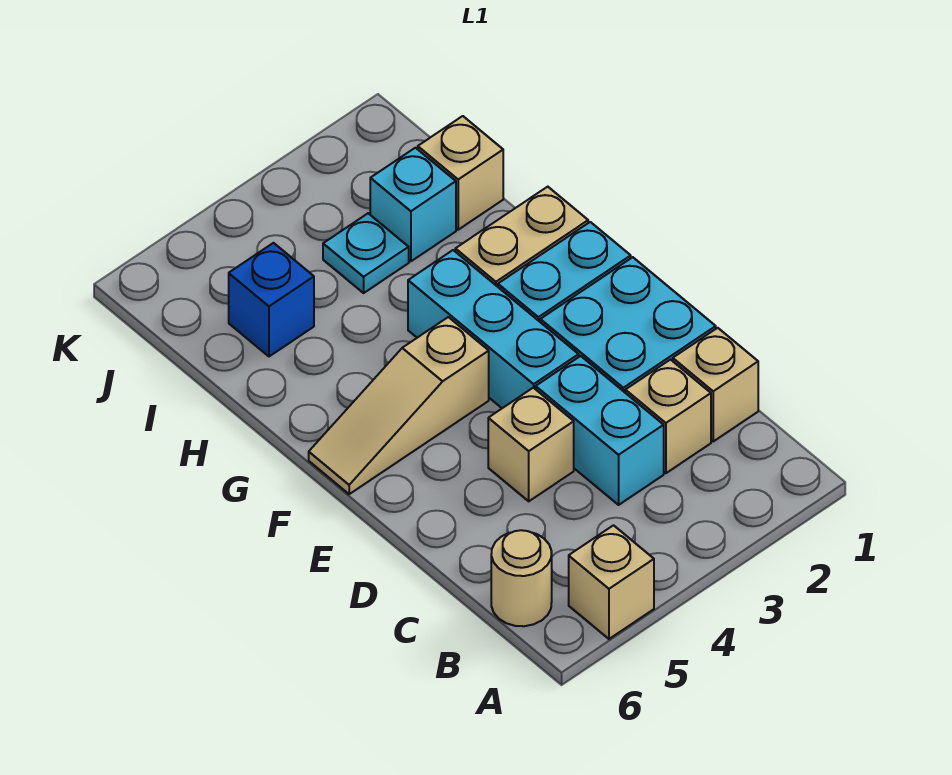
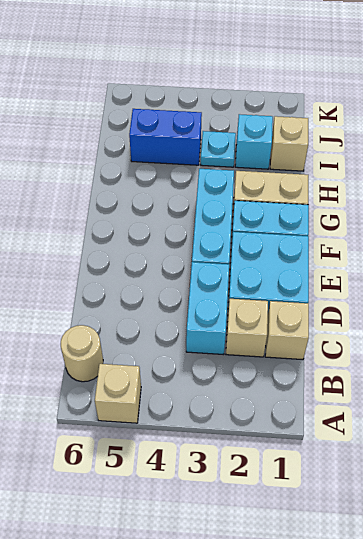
tan 1x1 brick [488,388,574,501] -> none
tan 1x3 slope [309,317,489,494] -> none
blue 1x1 brick [229,243,314,356] -> blue 1x2 brick [129,109,202,165]

